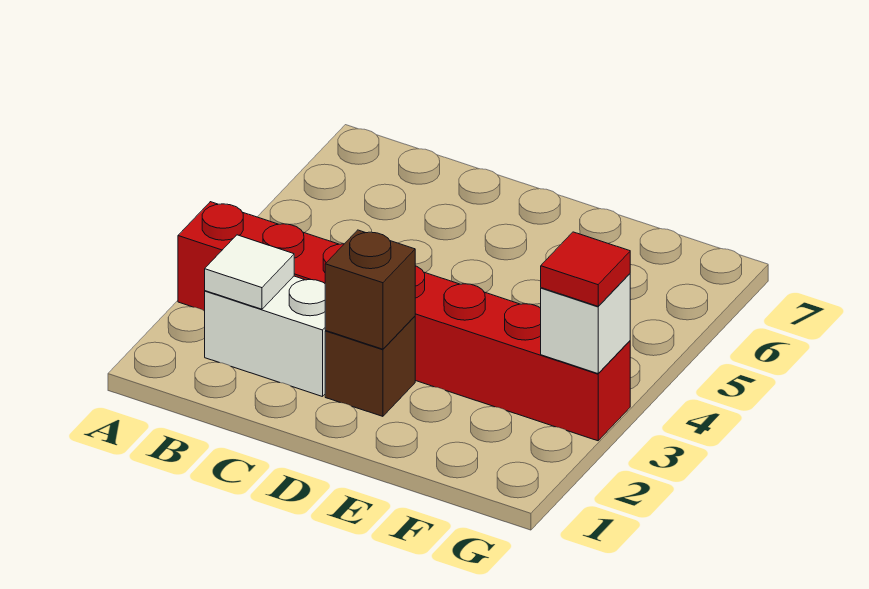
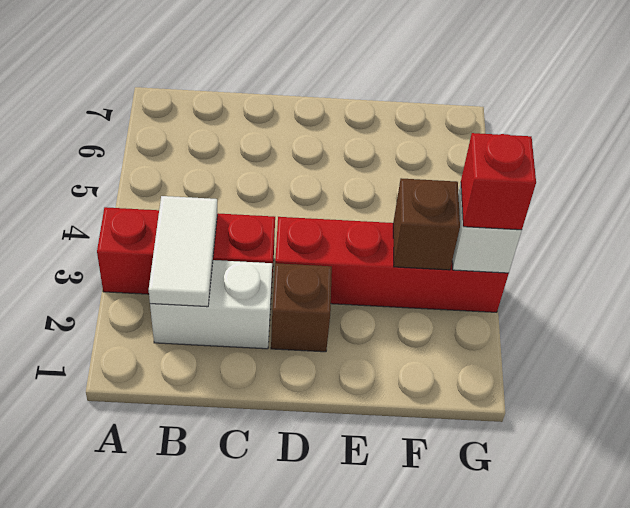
white 1x1 tile [205,235,294,309] -> white 1x2 tile [149,196,217,307]
brown 1x1 brick [325,230,415,349] -> brown 1x1 brick moved to [393,178,460,270]
red 1x1 tile [541,232,630,306] -> red 1x1 brick [461,133,536,230]

